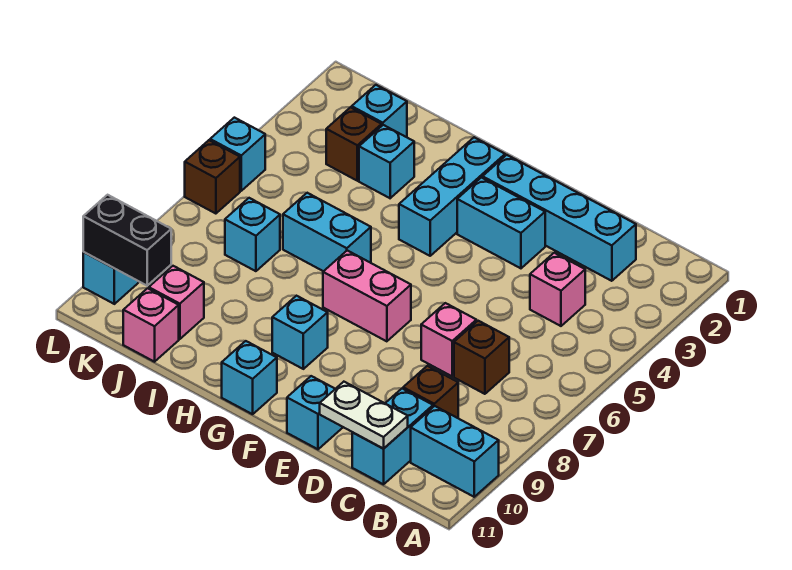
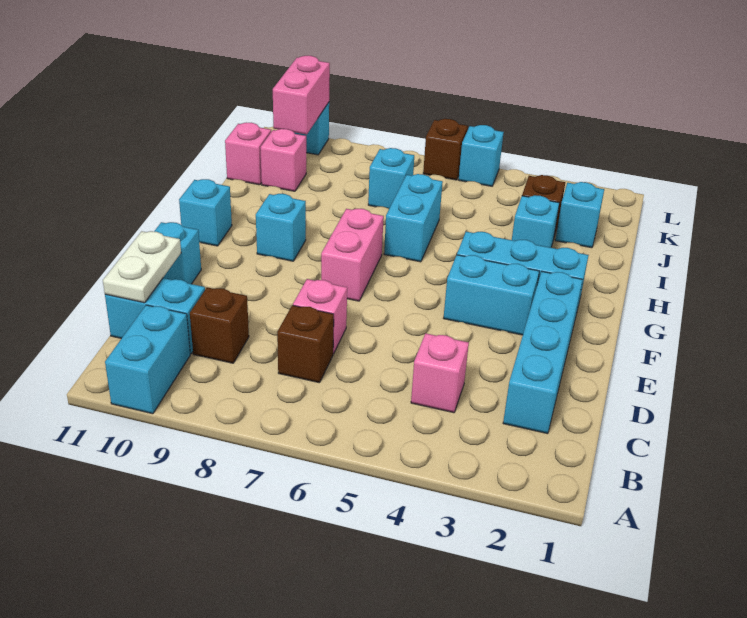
cyan 1x2 brick [457,178,545,268] -> cyan 1x2 brick turned to [444,255,539,335]
black 1x2 brick [83,195,171,286] -> pink 1x2 brick [273,56,330,134]

